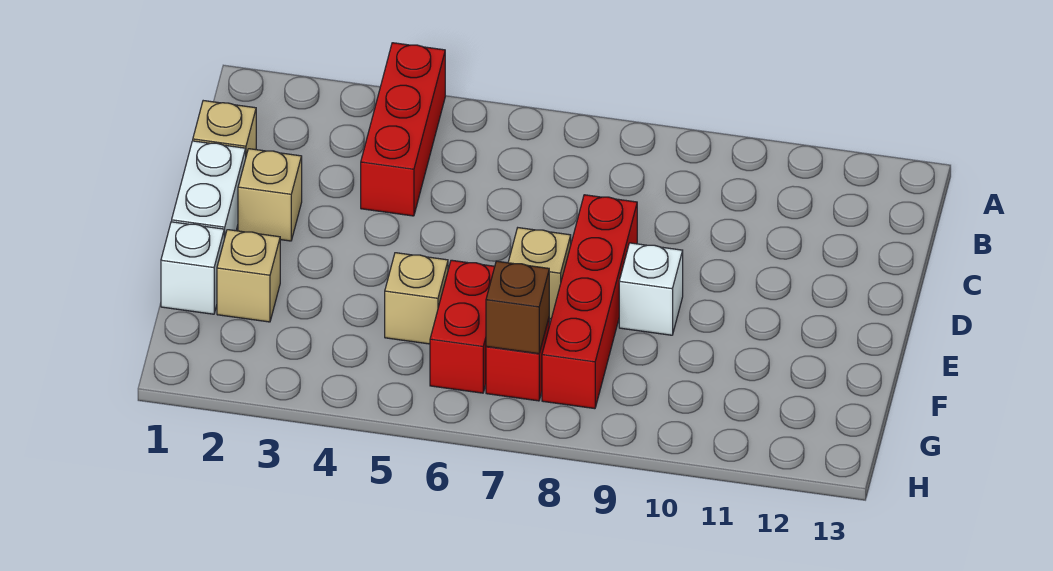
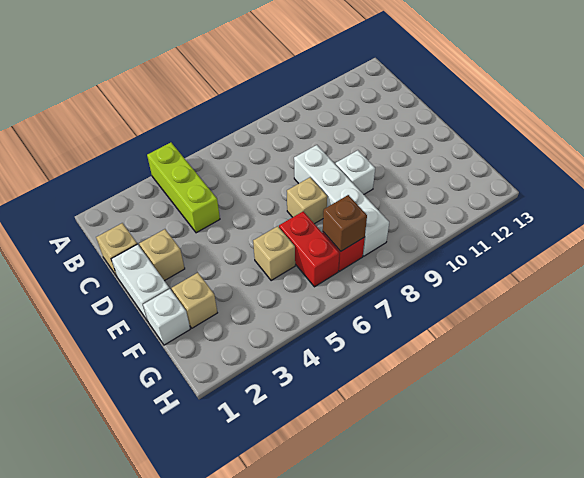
red 1x3 brick [361,43,445,216] -> lime 1x3 brick [147,142,220,233]
red 1x4 brick [542,195,637,409] -> white 1x4 brick [294,145,389,256]

